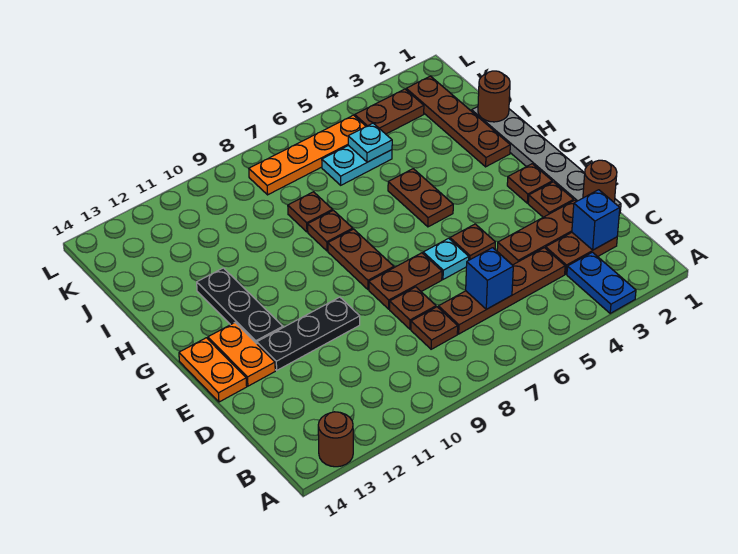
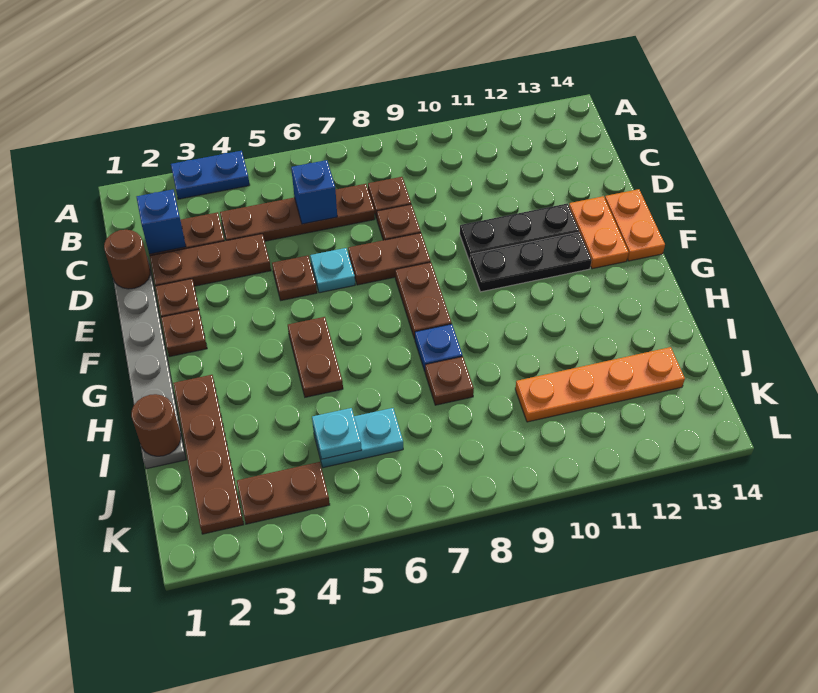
blue 1x2 plate [567,252,636,313] -> blue 1x2 plate turned to [171,151,250,199]
brown 1x1 round brick [318,412,353,467] -> none
black 1x3 plate [197,268,283,344] -> black 1x3 plate turned to [470,232,592,292]
brown 1x1 plate [308,210,353,251] -> blue 1x1 plate [415,324,463,371]
orange 1x4 plate [249,115,366,195] -> orange 1x4 plate moved to [515,347,685,422]

